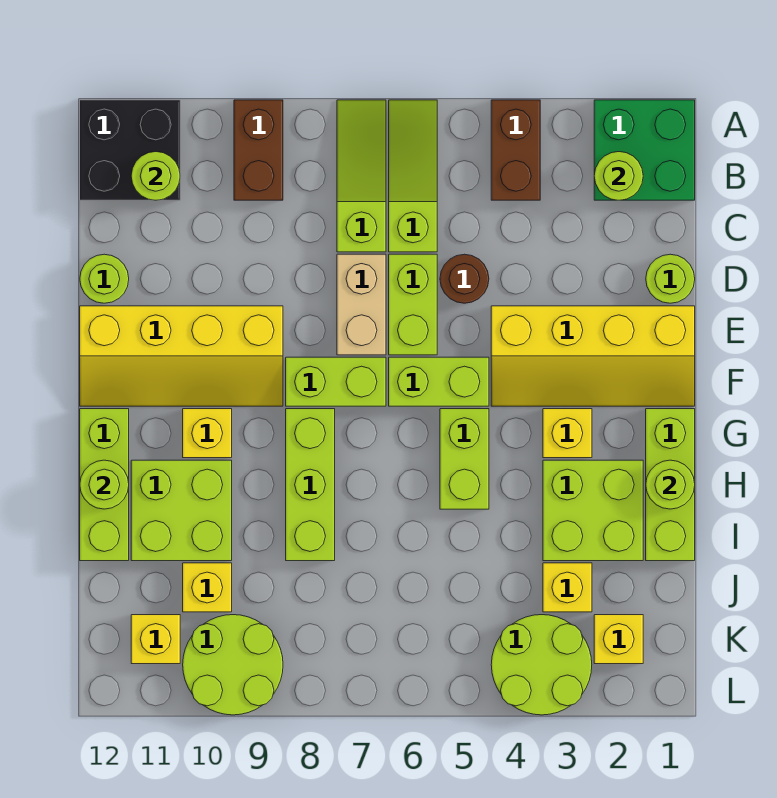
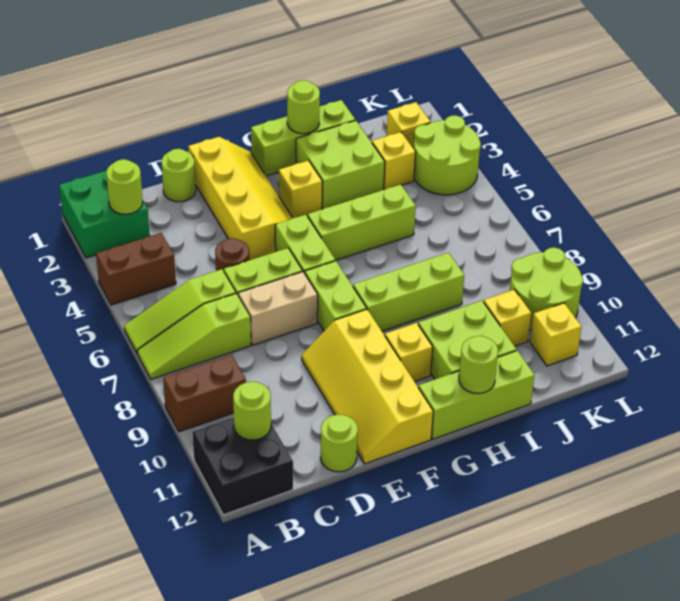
yellow 2x4 slope [80,306,283,406] -> yellow 2x4 slope turned to [302,309,433,464]
lime 1x2 brick [440,409,489,509] -> lime 1x3 brick [308,184,416,260]

